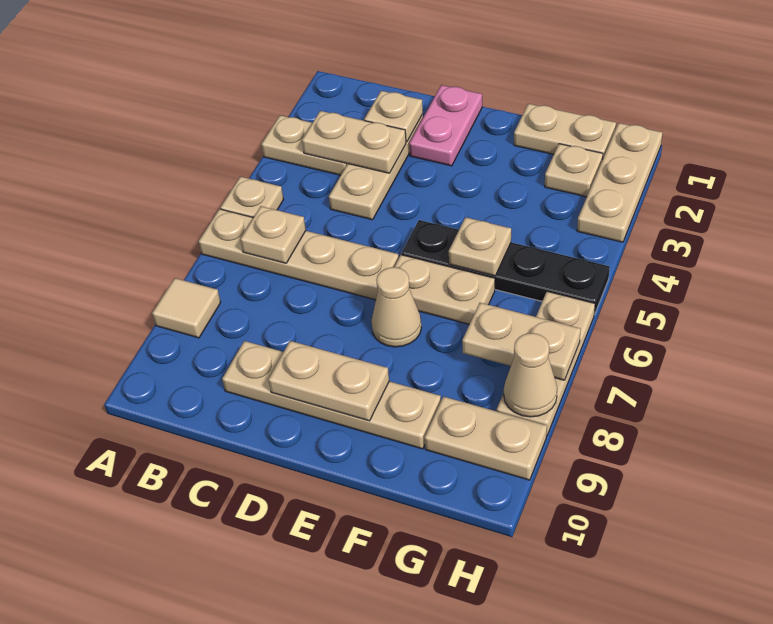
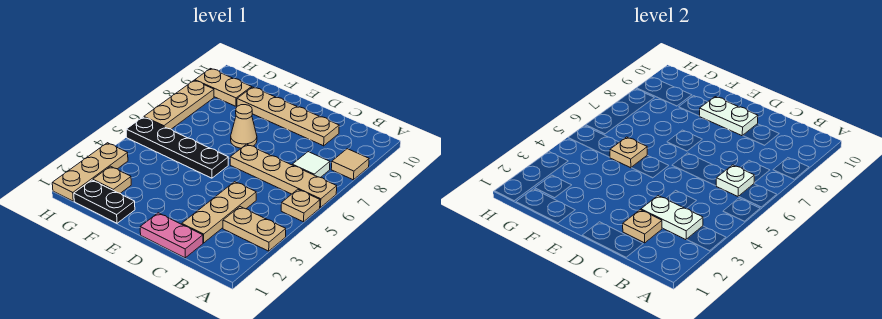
tan 1x2 plate [302,111,406,173] -> white 1x2 plate [641,196,703,240]
tan 1x1 plate [240,206,306,263] -> white 1x1 plate [716,165,754,196]
none -> white 1x1 tile [292,152,330,178]
pink 1x2 plate [409,85,482,166] -> pink 1x2 plate turned to [140,213,203,258]
tan 1x2 plate [268,341,389,421] -> white 1x2 plate [700,97,758,136]
tan 1x2 plate [394,255,495,324] -> none
tan 1x2 plate [514,104,616,157] -> black 1x2 plate [74,180,135,223]
tan 1x2 plate [462,303,581,380] -> none
tan 1x1 cone [504,333,557,417] -> none

